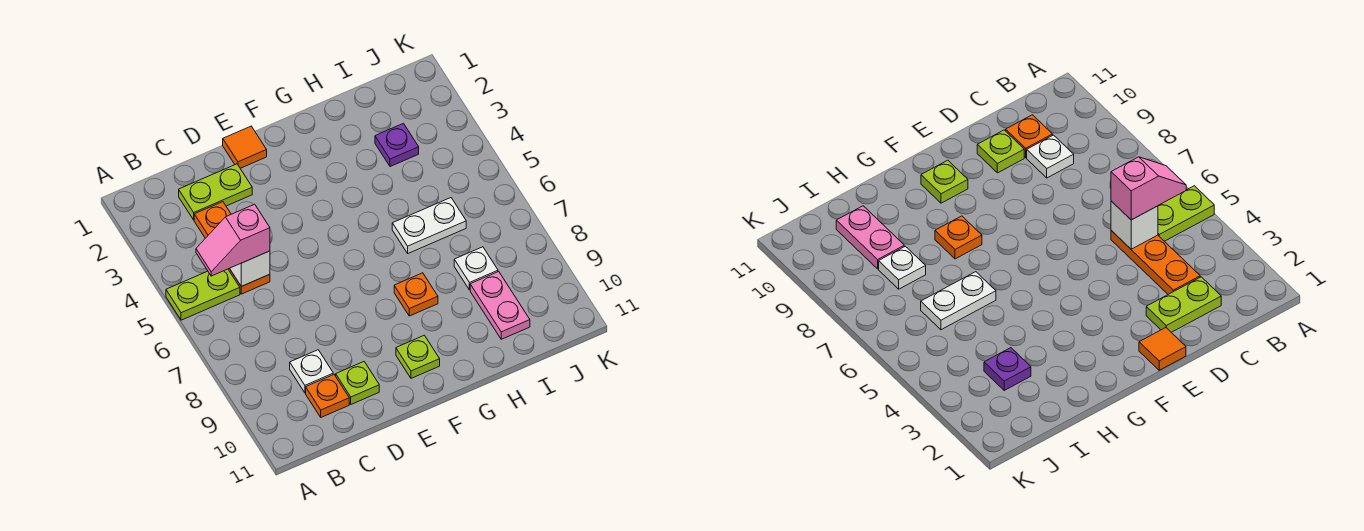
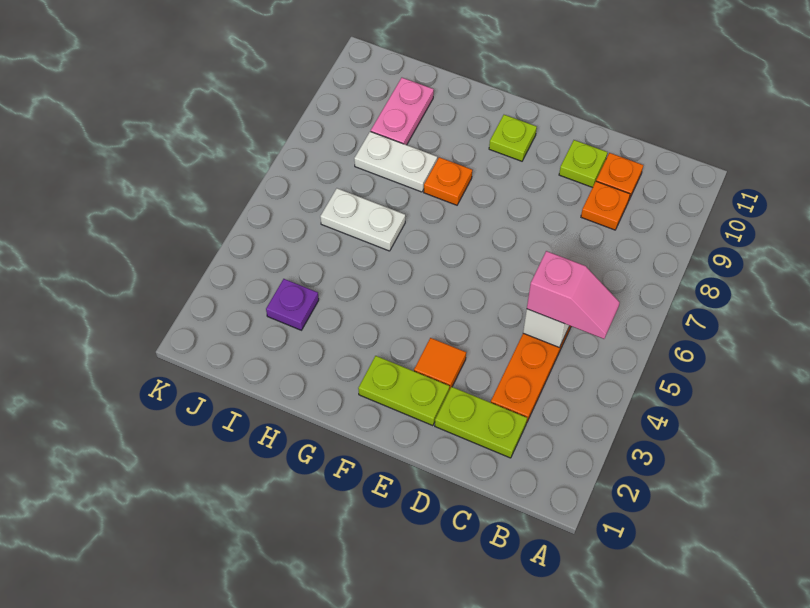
lime 1x2 plate [166,269,240,320] -> lime 1x2 plate moved to [358,356,450,426]
white 1x1 plate [290,350,333,393] -> orange 1x1 plate [581,181,630,230]
orange 1x1 tile [223,126,267,168] -> orange 1x1 tile moved to [414,338,466,390]
white 1x1 plate [454,247,498,290] -> white 1x2 plate [354,131,437,192]

